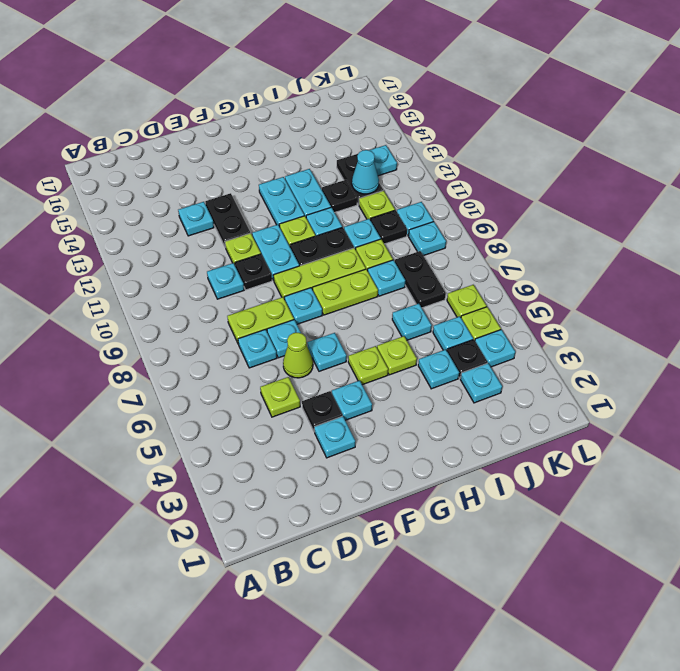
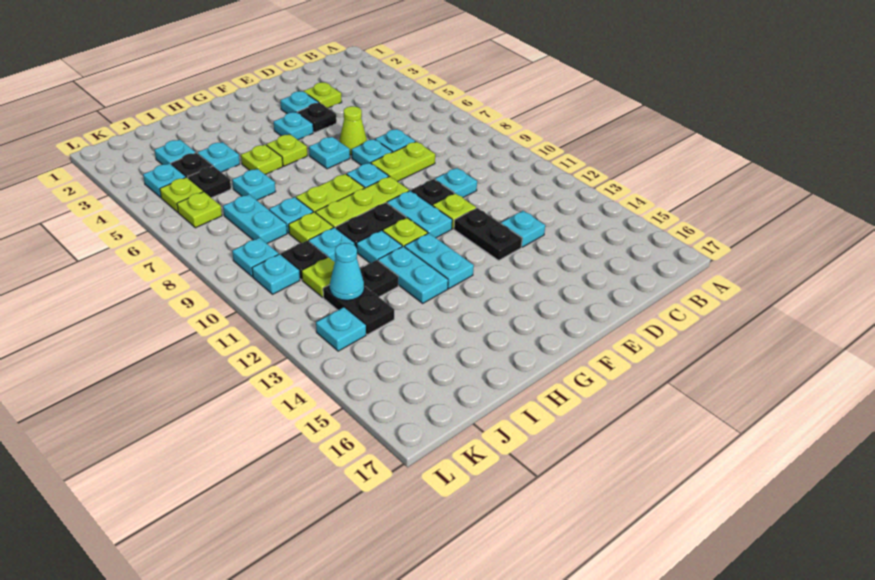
lime 1x1 plate [260,377,300,417] -> lime 1x1 plate moved to [304,82,342,108]
cyan 1x1 plate [433,316,473,350] -> black 1x1 plate [188,166,231,198]
black 1x2 plate [395,251,446,308] -> cyan 1x2 plate [223,195,287,243]

